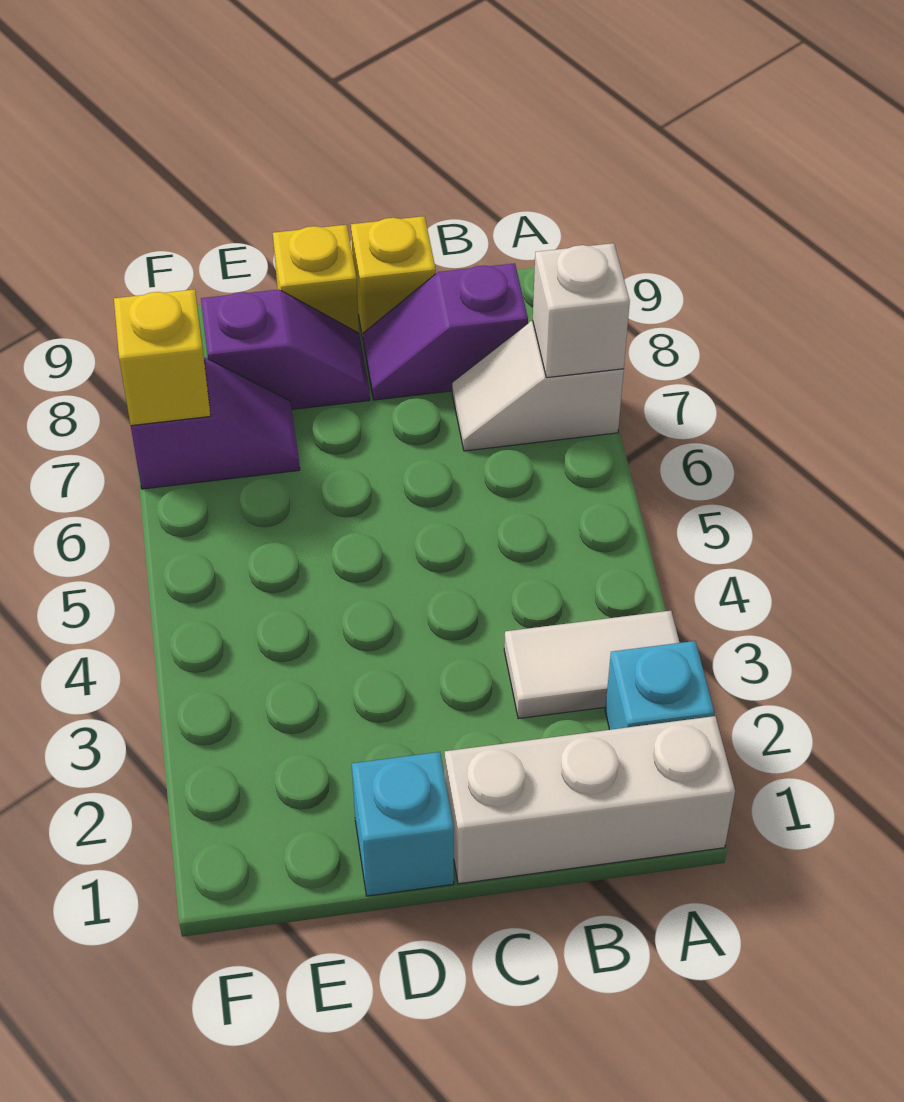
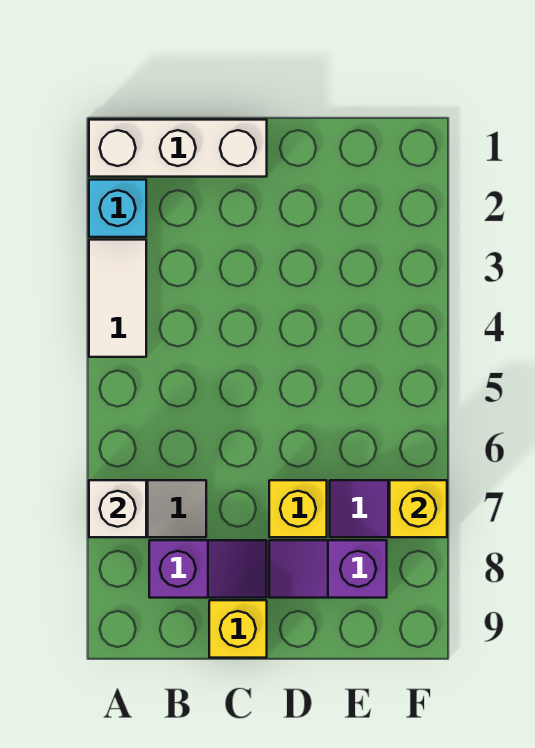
white 1x2 tile [504,611,680,719] -> white 1x2 tile turned to [89,240,146,357]
cyan 1x1 brick [352,752,454,896] -> none
yellow 1x1 brick [273,225,359,333] -> yellow 1x1 brick moved to [269,480,327,537]

